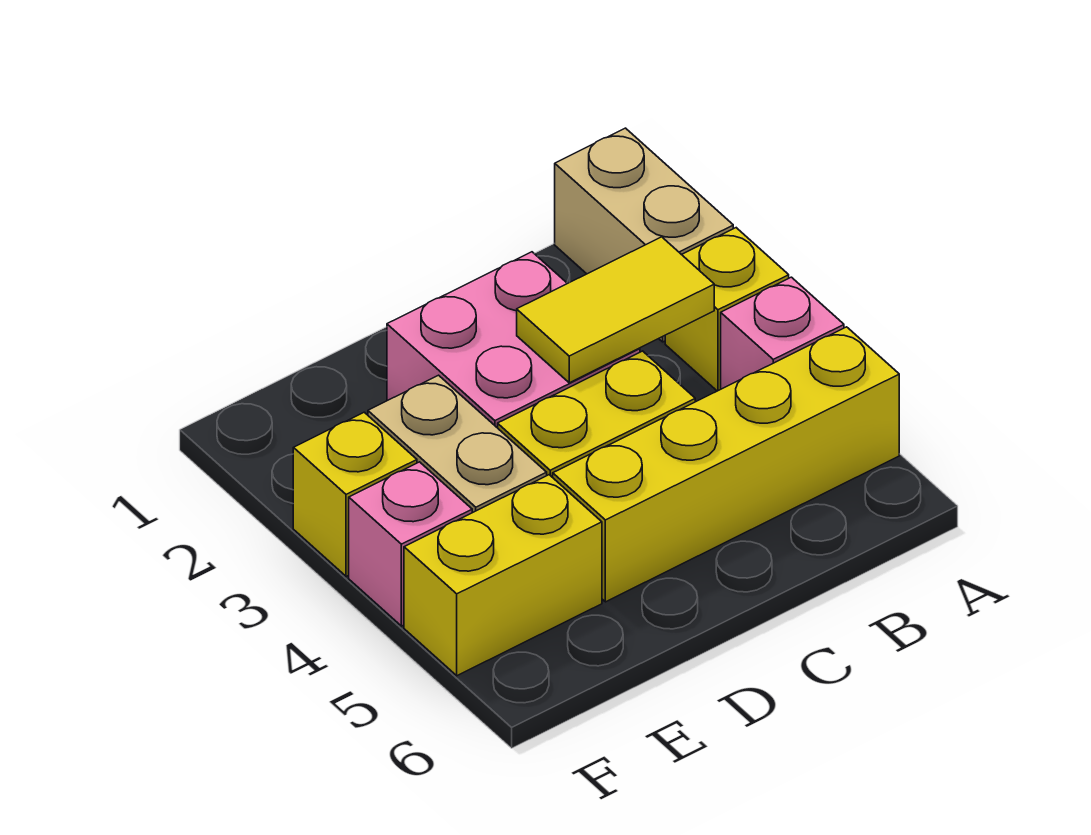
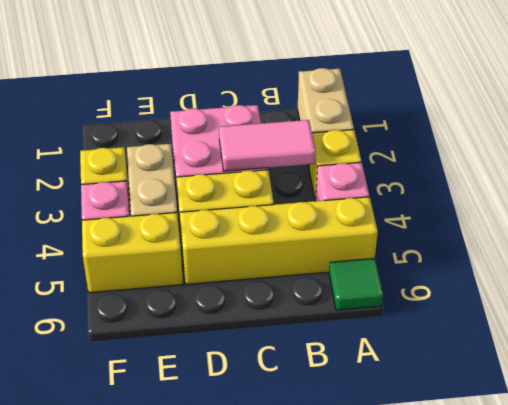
none -> green 1x1 tile [329,258,383,310]
yellow 1x2 tile [517,237,714,383] -> pink 1x2 tile [219,120,316,171]

